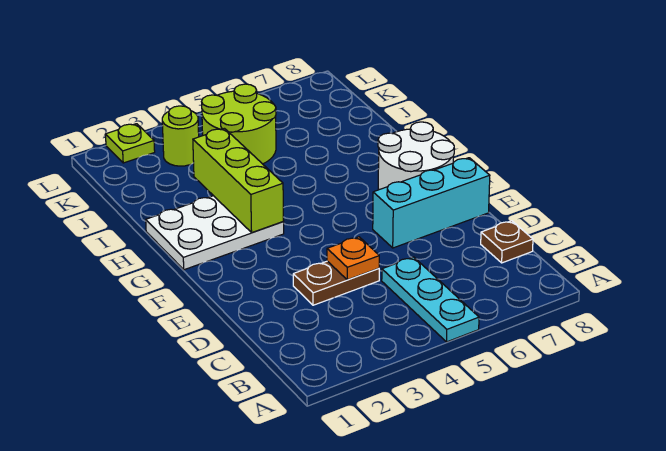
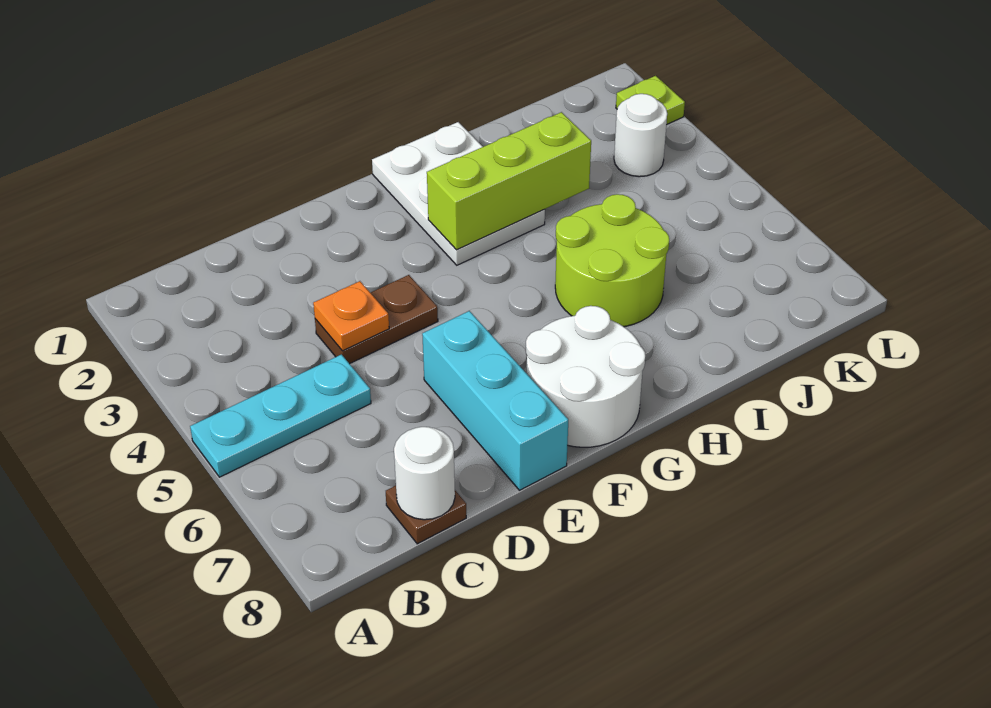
none -> white 1x1 round brick [394,427,455,520]
brown 1x2 plate [293,261,379,305] -> brown 1x2 plate turned to [315,275,438,364]
lime 2x2 round brick [202,84,276,164] -> lime 2x2 round brick moved to [555,194,669,327]
lime 1x1 round brick [162,106,199,166] -> white 1x1 round brick [614,94,667,177]

